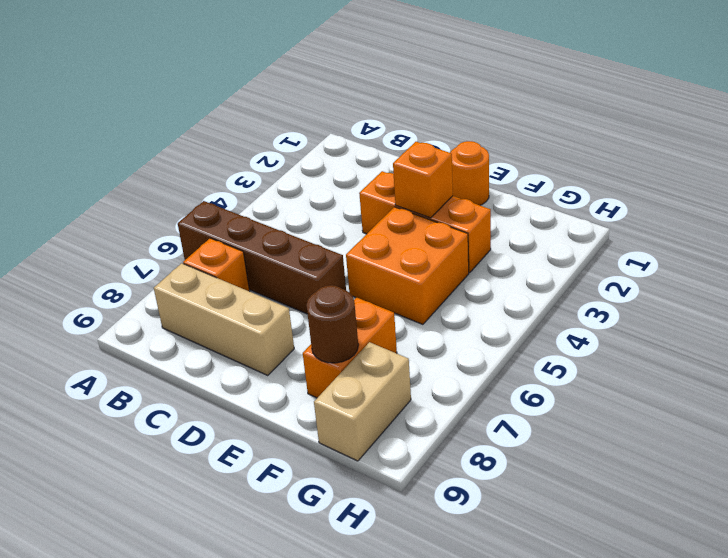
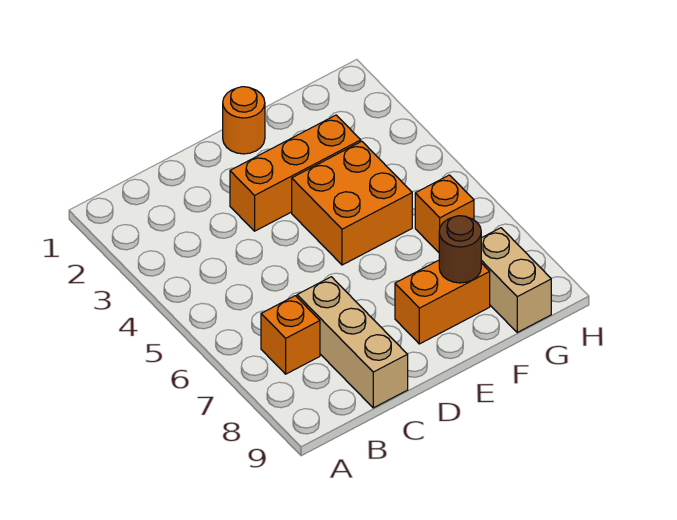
brown 1x4 brick [178,201,346,314] -> none
tan 1x3 brick [154,263,294,376] -> tan 1x3 brick turned to [297,277,408,408]
orange 1x1 brick [393,142,453,218] -> orange 1x1 brick moved to [415,175,474,252]
orange 1x2 brick [303,297,397,398] -> orange 1x2 brick turned to [395,260,490,344]

